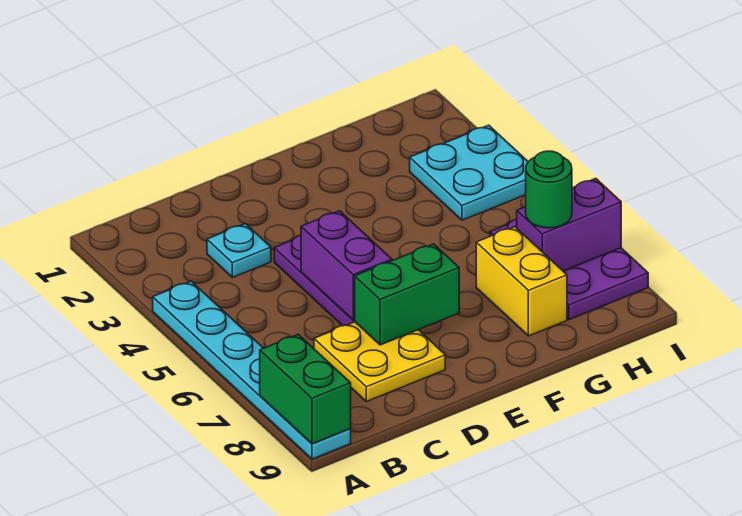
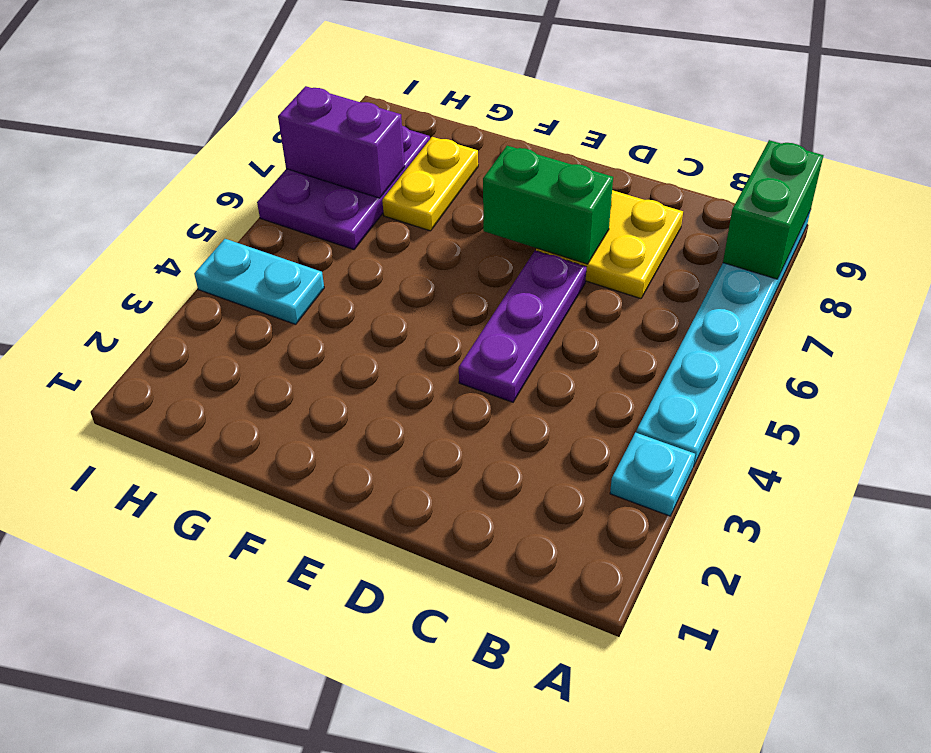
cyan 1x1 plate [207,224,271,277] -> cyan 1x1 plate moved to [610,433,695,516]
purple 1x2 brick [301,211,392,320] -> none
yellow 1x2 brick [476,227,567,336] -> yellow 1x2 plate [382,137,478,231]
cyan 2x2 plate [410,125,528,220] -> cyan 1x2 plate [194,239,324,324]
green 1x1 round brick [526,151,572,228] -> none

